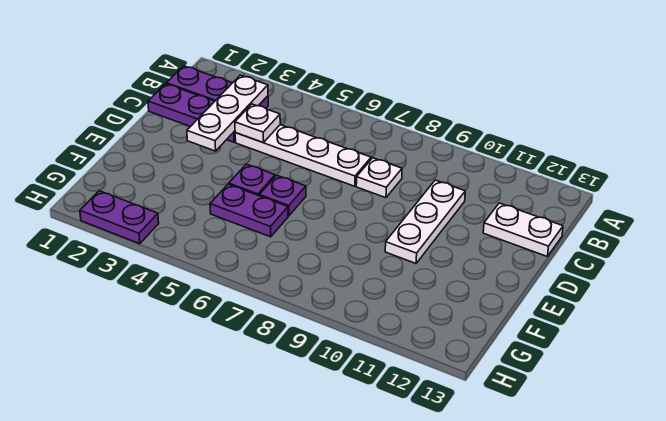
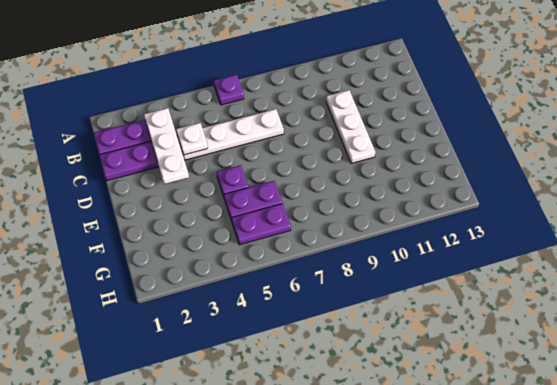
white 1x1 plate [356,158,402,198] -> none
white 1x2 plate [483,203,563,257] -> none
purple 1x1 plate [259,175,306,216] -> purple 1x1 plate moved to [214,75,244,105]
purple 1x2 plate [80,191,159,244] -> purple 1x2 plate moved to [232,203,291,245]

